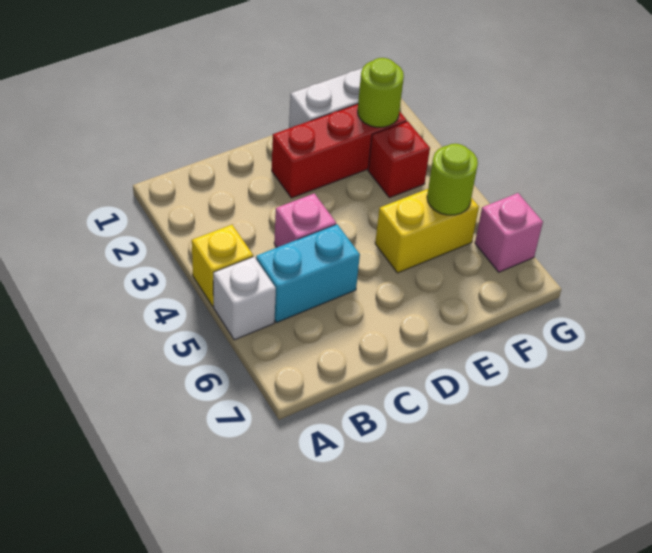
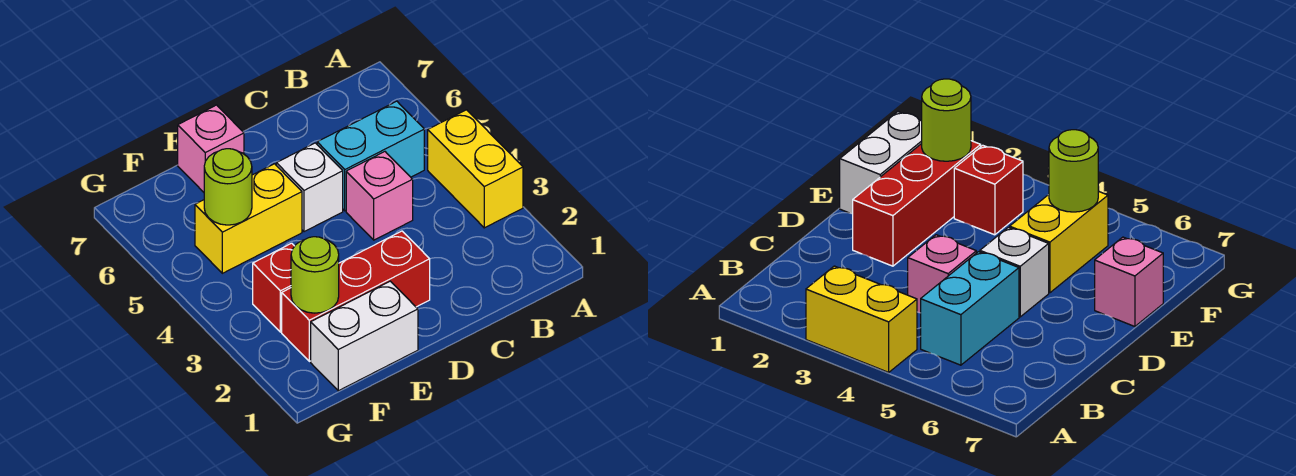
yellow 1x1 brick [192,225,253,306] -> yellow 1x2 brick [428,110,523,228]
white 1x1 brick [213,257,276,340] -> white 1x1 brick moved to [276,143,343,232]
pink 1x1 brick [475,193,543,272] -> pink 1x1 brick moved to [178,105,244,192]

